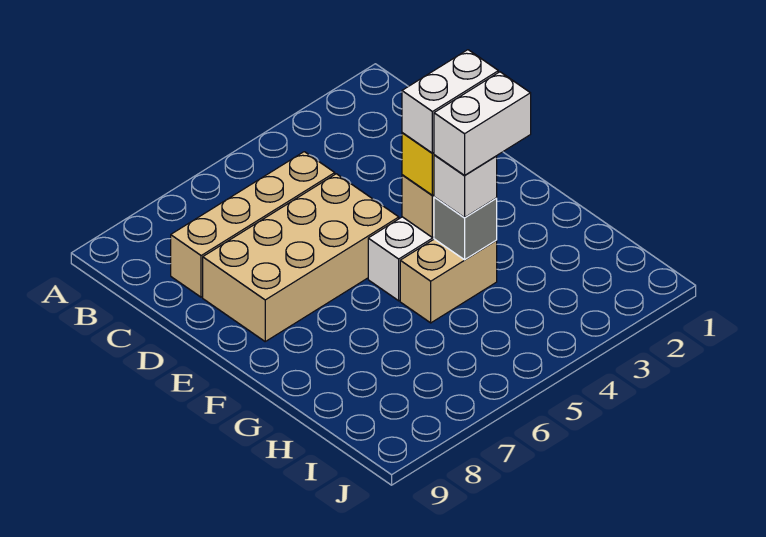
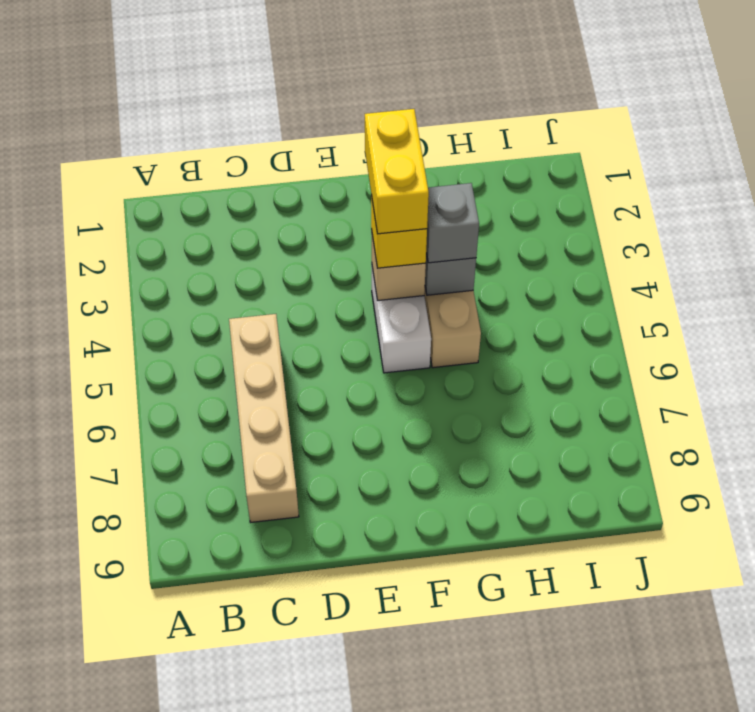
tan 2x4 brick [203,174,399,341] -> none
white 1x2 brick [402,50,498,153] -> yellow 1x2 brick [365,109,429,234]
white 1x2 brick [434,72,531,175] -> none
white 1x1 brick [434,155,497,218] -> grey 1x1 brick [426,183,479,263]

